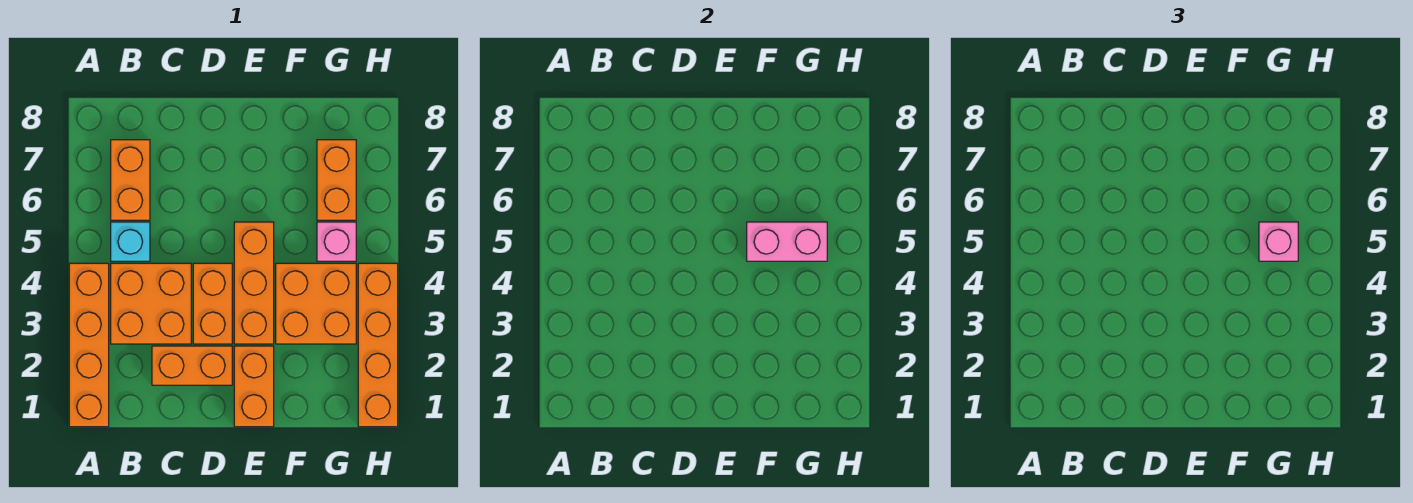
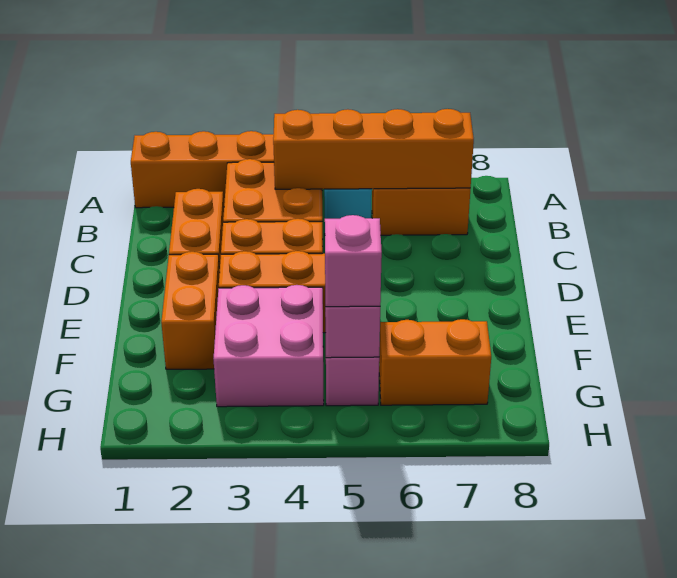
orange 1x2 brick [234,346,274,427] -> orange 1x2 brick turned to [161,252,220,369]
orange 2x2 brick [276,263,356,344] -> pink 2x2 brick [213,285,324,407]
orange 1x4 brick [358,263,398,427] -> orange 1x4 brick moved to [273,109,474,189]

